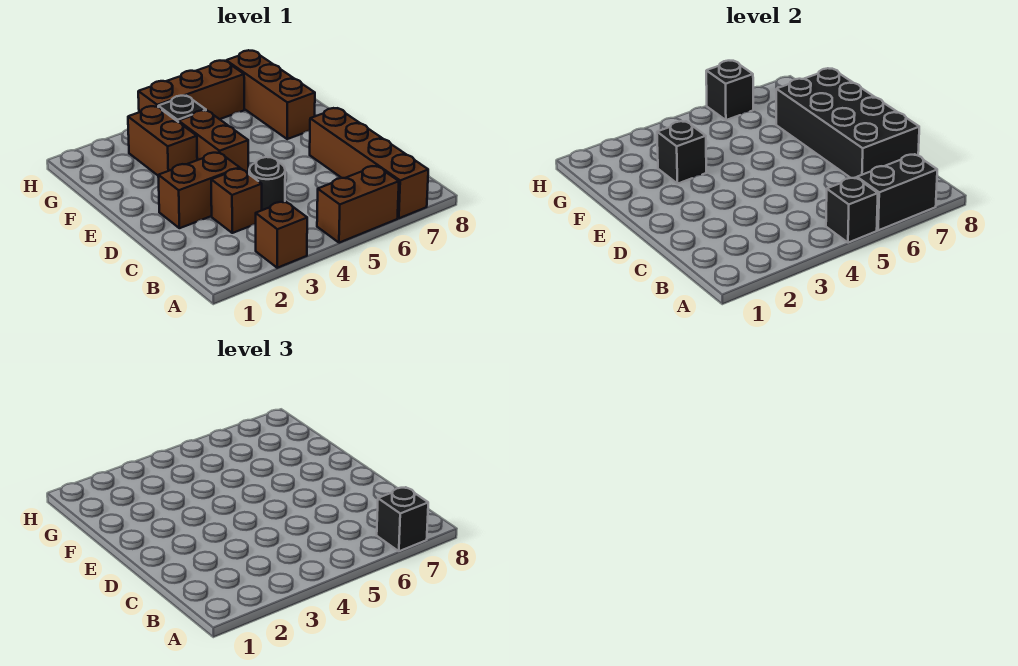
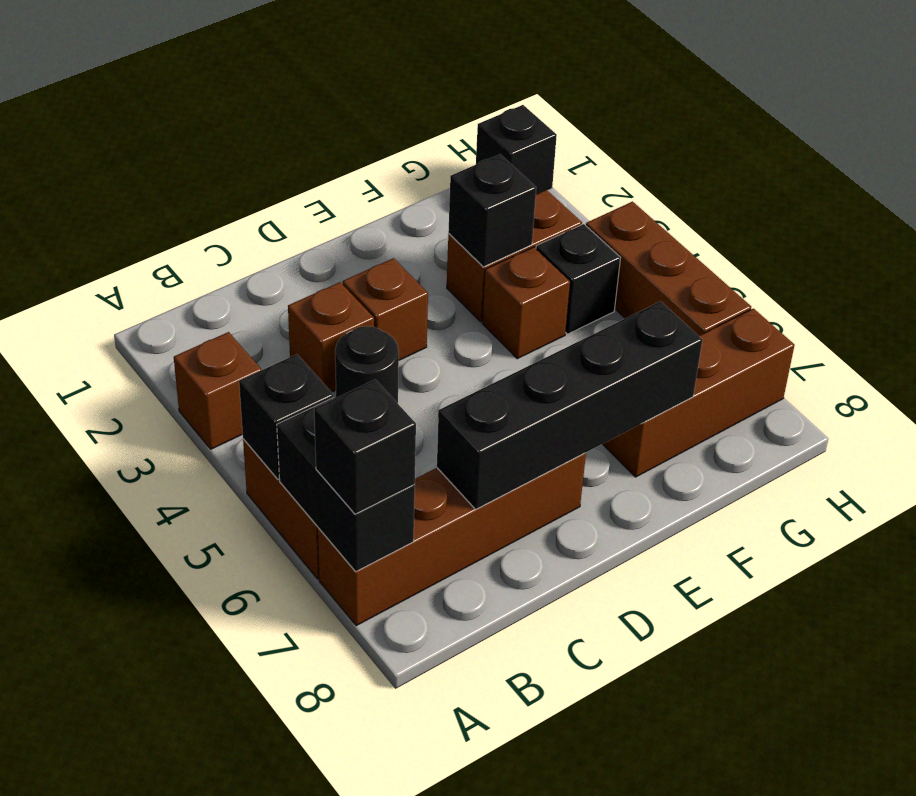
black 2x4 brick [776,68,919,178] -> black 1x4 brick [437,301,702,509]
brown 1x2 brick [158,152,240,228] -> brown 1x1 brick [343,258,428,360]
brown 1x2 brick [179,110,248,173] -> brown 1x1 brick [482,247,570,359]
black 1x1 brick [706,61,753,120] -> black 1x1 brick moved to [476,105,557,194]

